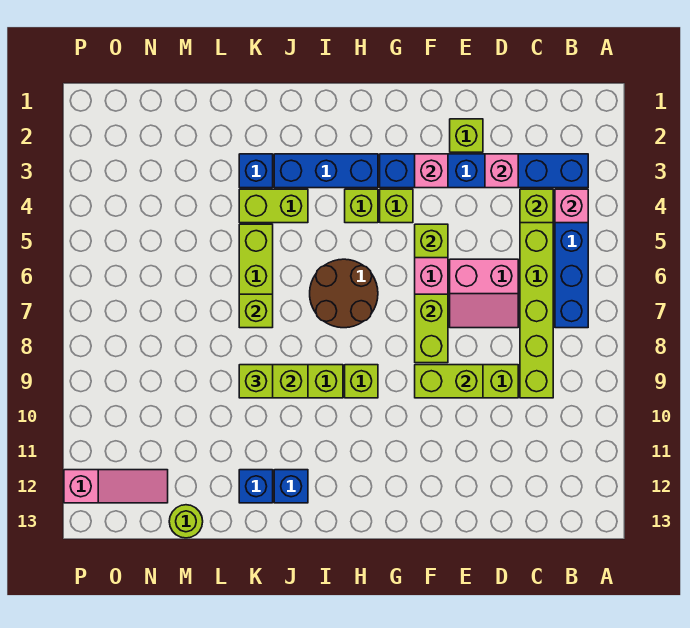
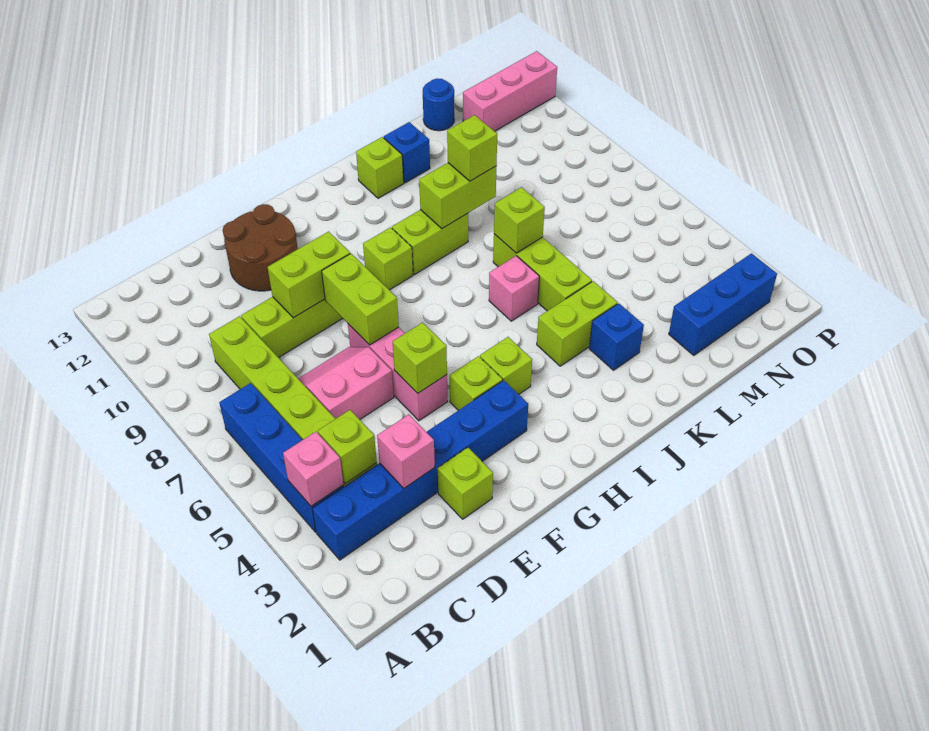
pink 1x1 brick [415,154,448,188] -> pink 1x1 brick moved to [489,256,539,321]
blue 1x3 brick [274,154,378,188] -> blue 1x3 brick moved to [669,253,777,355]
brown 2x2 round brick [310,259,378,328] -> brown 2x2 round brick moved to [223,204,298,291]
blue 1x1 brick [274,470,308,503] -> lime 1x1 brick [356,137,404,198]
lime 1x1 round brick [169,505,203,538] -> blue 1x1 round brick [423,79,454,131]
pink 1x3 slope [64,470,168,503] -> pink 1x3 brick [463,51,557,131]

